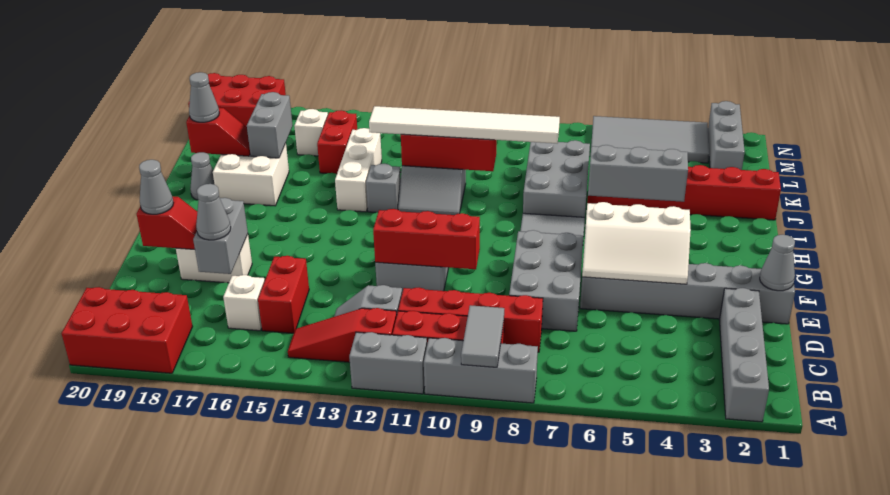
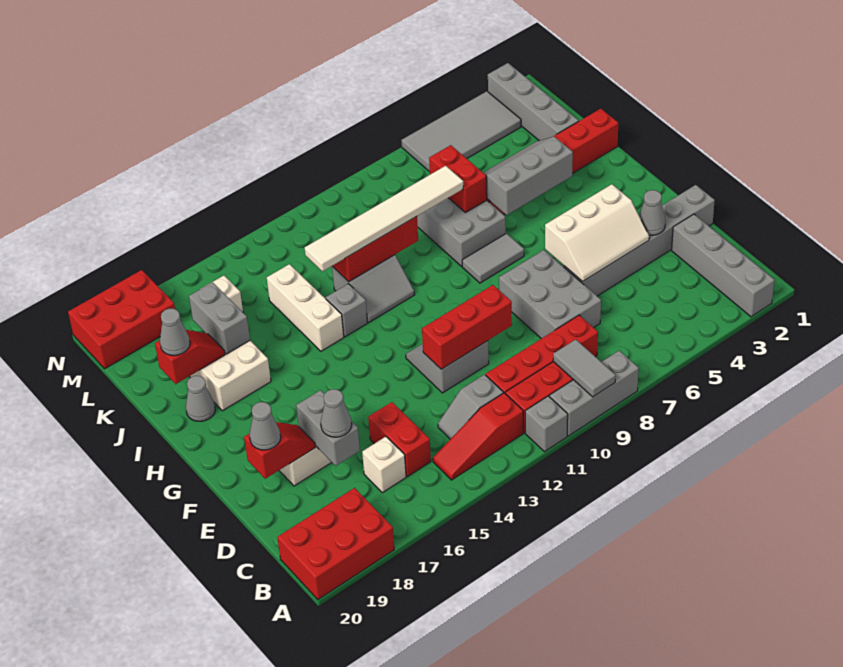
grey 1x2 brick [349,332,427,394] -> grey 1x1 brick [525,396,568,452]
grey 1x1 cone [760,235,795,291] -> grey 1x1 cone moved to [639,190,665,235]
red 1x2 brick [317,111,357,174] -> red 1x2 brick moved to [429,145,487,213]
grey 1x3 brick [708,101,745,170] -> grey 1x4 brick [488,63,579,141]

